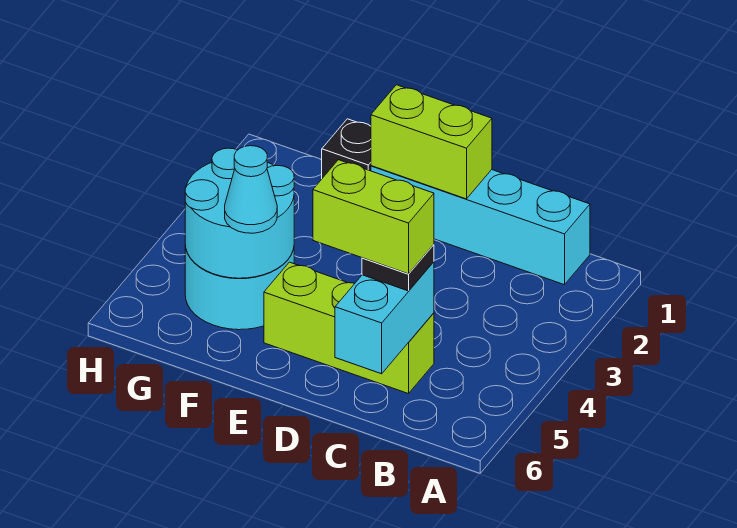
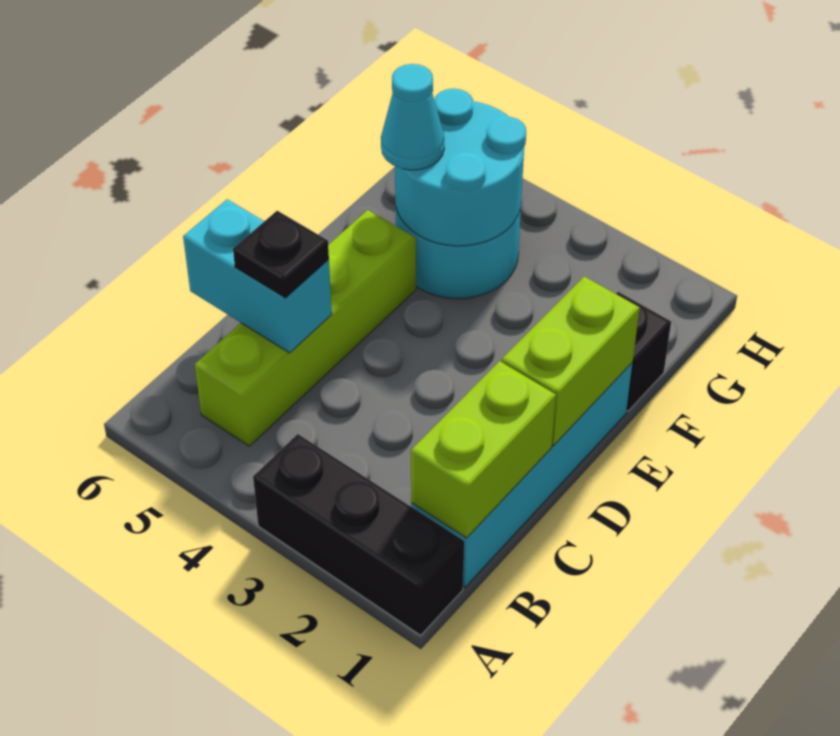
none -> black 1x3 brick [253,434,464,635]
lime 1x3 brick [264,262,434,394] -> lime 1x4 brick [195,210,416,446]
lime 1x2 brick [313,160,434,274] -> lime 1x2 brick moved to [411,361,556,538]

